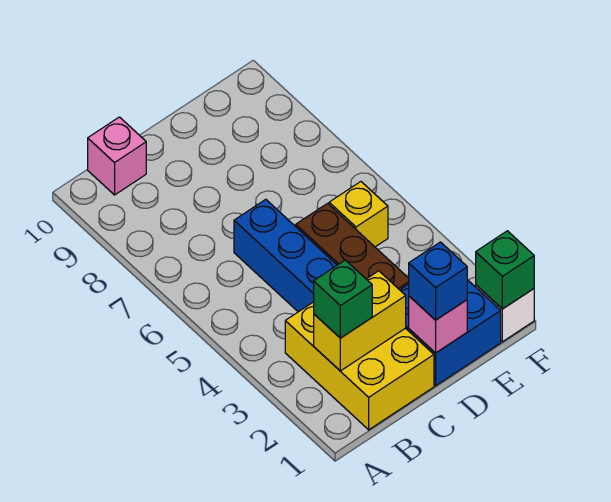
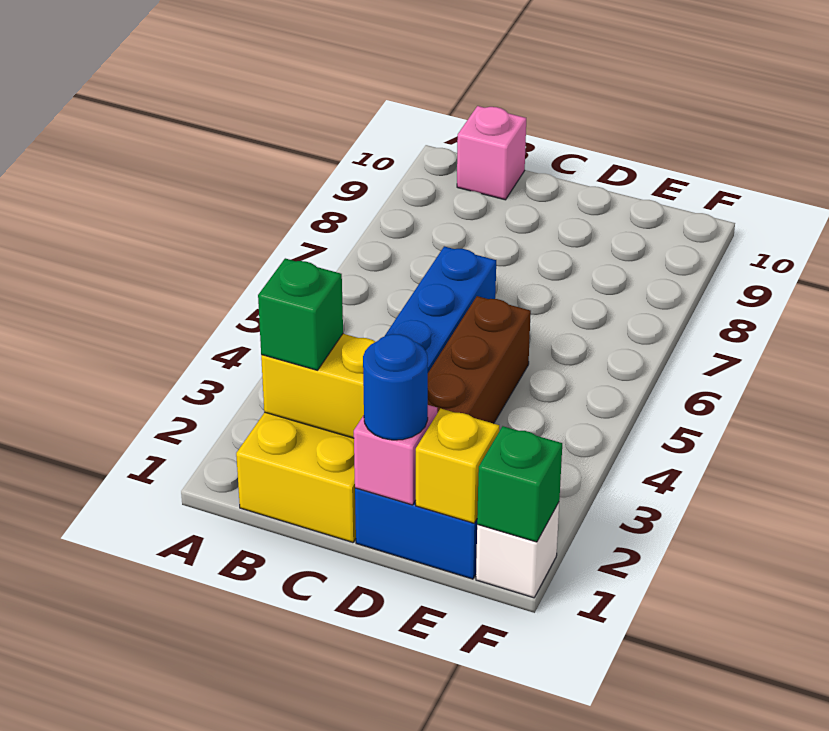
blue 1x1 brick [409,242,467,320] -> blue 1x1 round brick [363,334,428,440]
yellow 1x1 brick [329,182,388,247] -> yellow 1x1 brick moved to [416,409,499,523]

